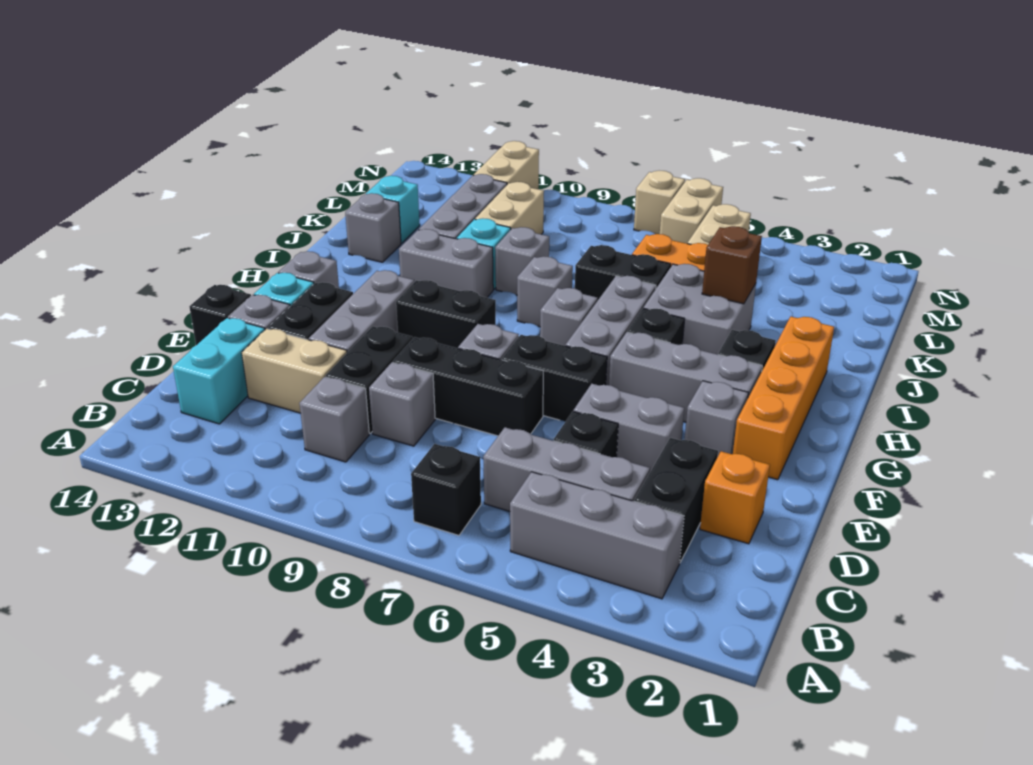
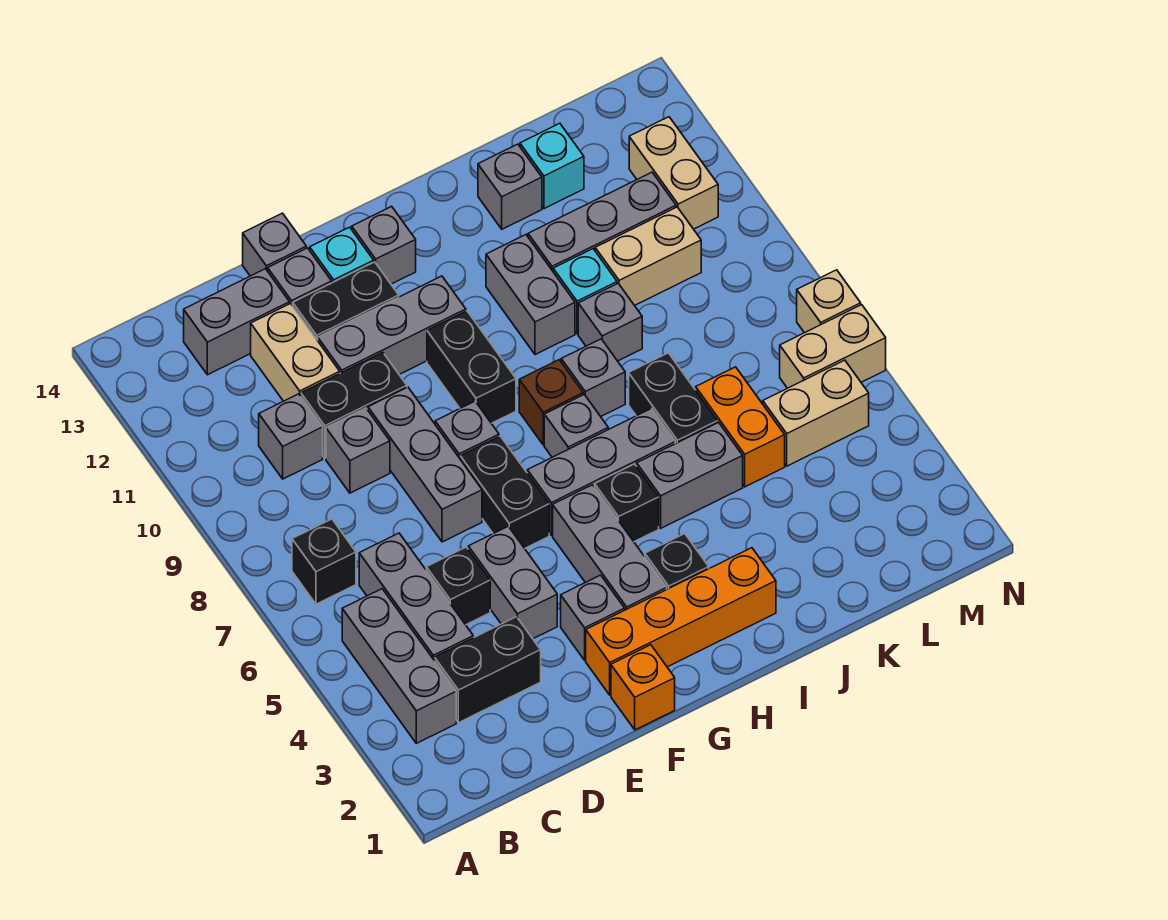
cyan 1x2 brick [173,318,265,424] -> grey 1x2 brick [184,269,290,375]
orange 1x1 brick [700,451,770,544] -> orange 1x1 brick moved to [611,645,675,730]
black 1x3 brick [393,337,544,436] -> grey 1x3 brick [368,387,482,542]
black 1x1 brick [189,285,251,345] -> grey 1x1 brick [243,213,306,276]
grey 2x2 brick [643,264,756,354] -> grey 1x2 brick [637,422,743,528]
brown 1x1 brick [702,226,762,304] -> brown 1x1 brick moved to [519,360,583,445]
tan 1x2 brick [474,141,539,189] -> tan 1x2 brick turned to [629,117,718,229]

